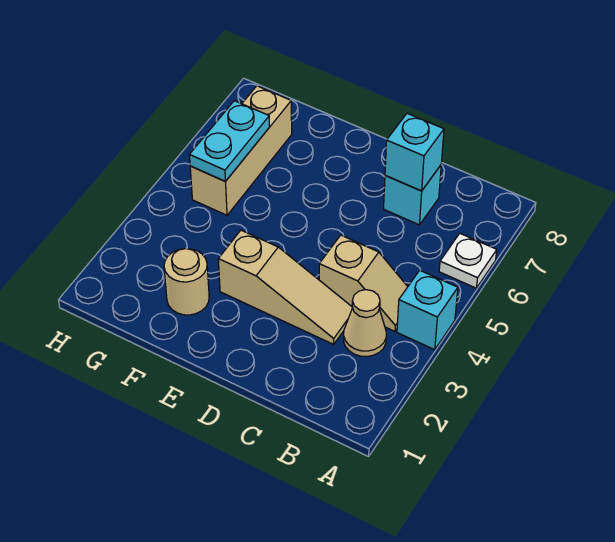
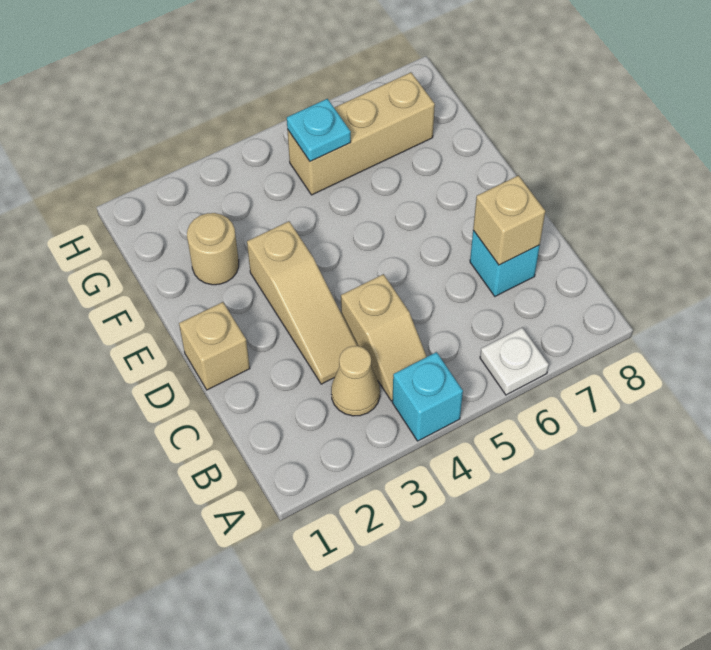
cyan 1x1 brick [385,113,444,191] -> tan 1x1 brick [473,176,545,265]
none -> tan 1x1 brick [179,302,250,390]
cyan 1x2 plate [190,101,270,181] -> cyan 1x1 plate [287,99,351,162]

